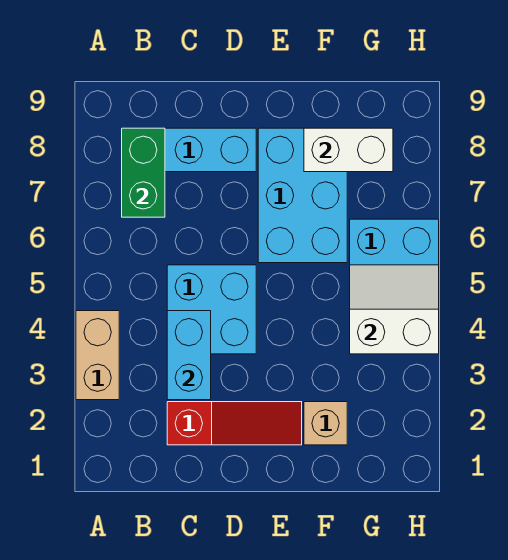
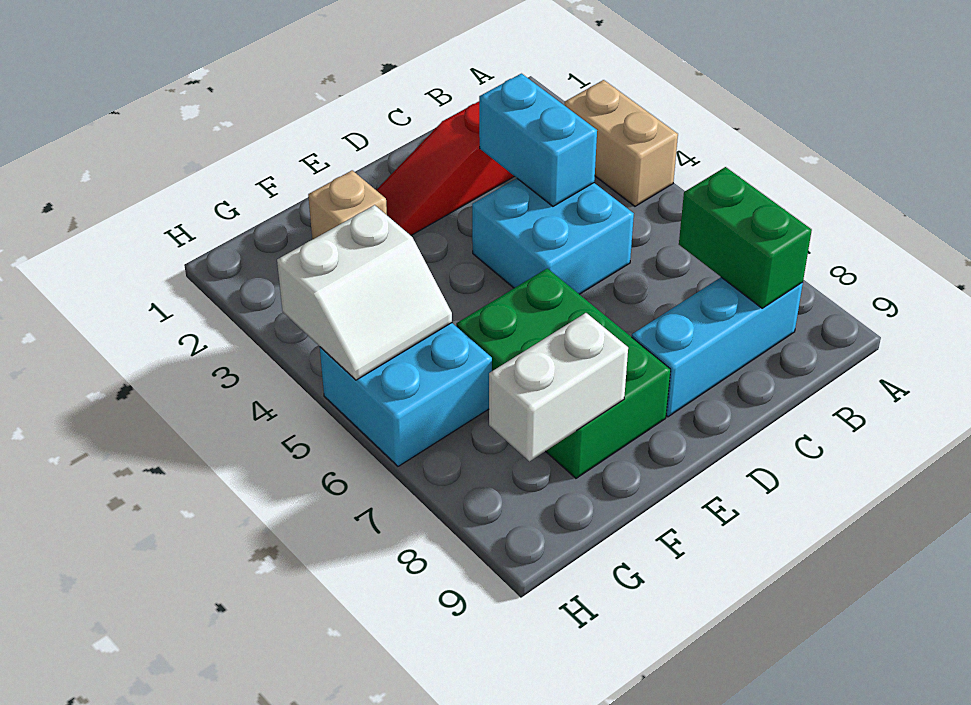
cyan 2x3 brick [258,128,347,263] -> green 2x3 brick [456,268,671,478]

